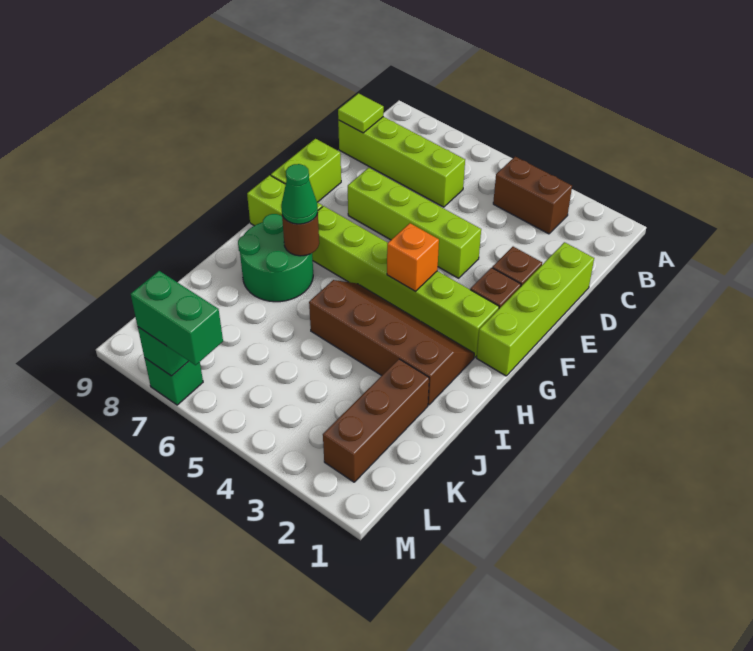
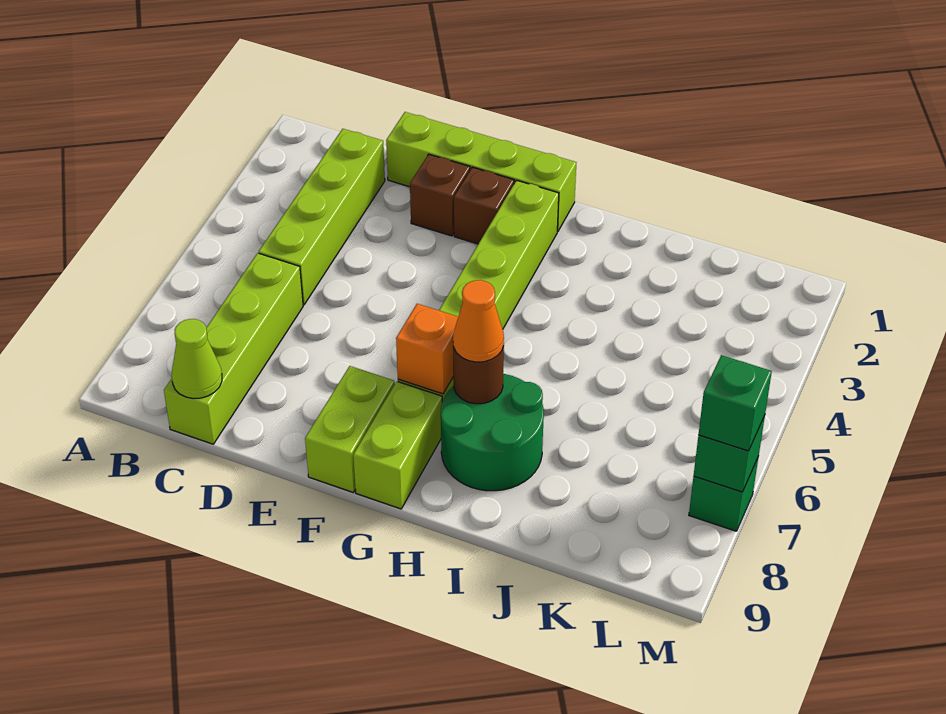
brown 1x2 brick [493,157,572,234] -> none
lime 1x1 tile [338,93,384,133] -> lime 1x1 cone [172,319,222,398]
lime 1x4 brick [348,168,481,278] -> lime 1x4 brick moved to [259,129,385,305]
lime 1x2 brick [271,139,341,202] -> lime 1x2 brick turned to [305,366,395,492]
orange 1x1 brick [387,223,439,292] -> orange 1x1 brick moved to [396,304,458,394]
brown 2x4 slope [309,280,474,405] -> none
green 1x1 cone [281,164,318,224] -> orange 1x1 cone [453,280,504,362]
brown 1x3 brick [323,359,429,482] -> none
green 1x2 brick [131,271,223,365] -> green 1x1 brick [699,355,772,451]

